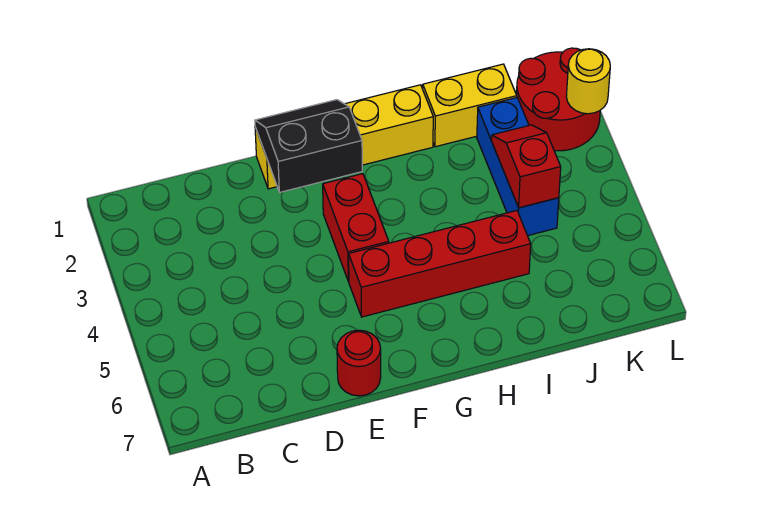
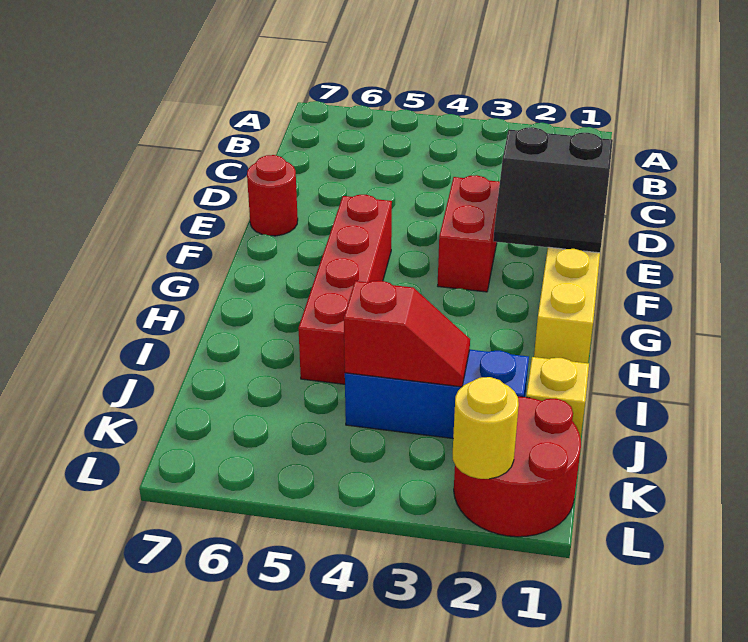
black 2x2 slope [255,100,362,192] -> black 2x2 slope turned to [493,127,613,253]
red 1x2 brick [323,174,389,282] -> red 1x2 brick turned to [438,175,500,292]
yellow 1x2 brick [423,64,517,147] -> yellow 1x1 brick [526,357,589,438]

